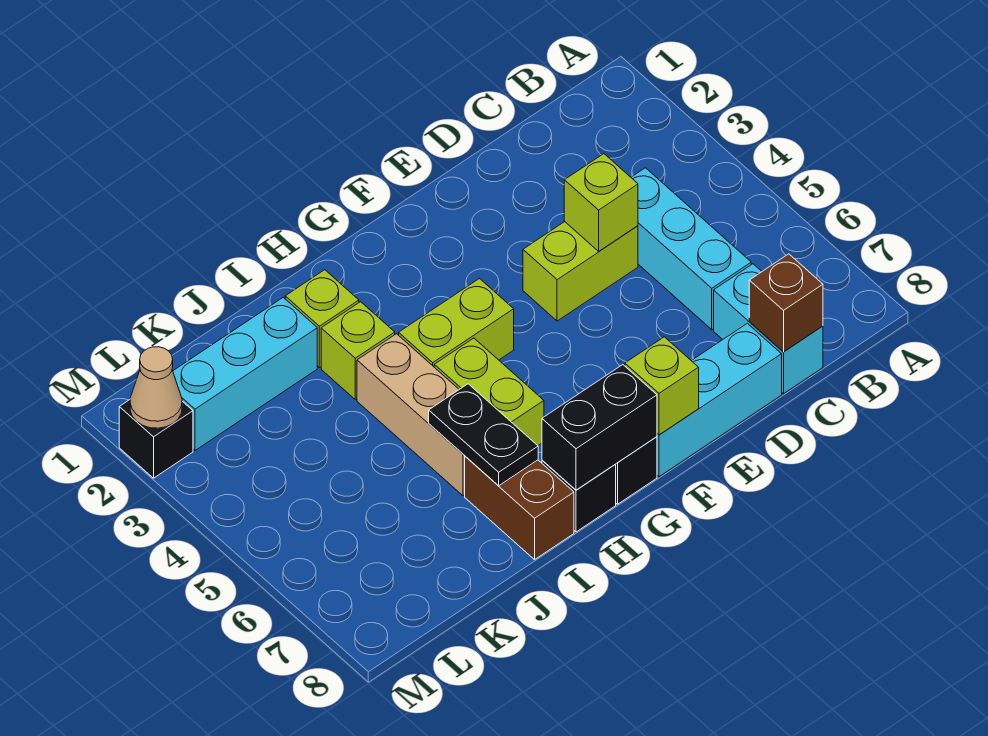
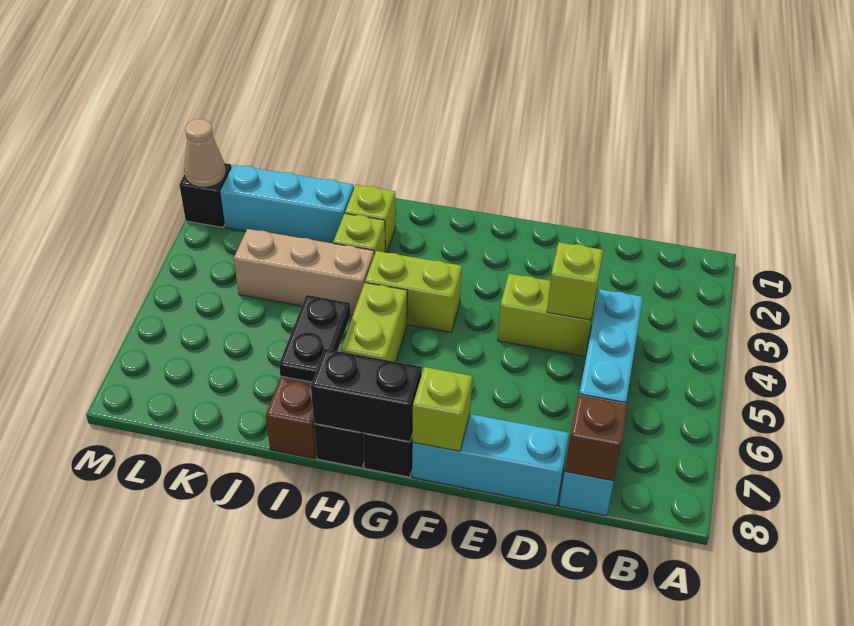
tan 1x3 brick [357,334,465,496] -> tan 1x3 brick turned to [234,229,374,315]

